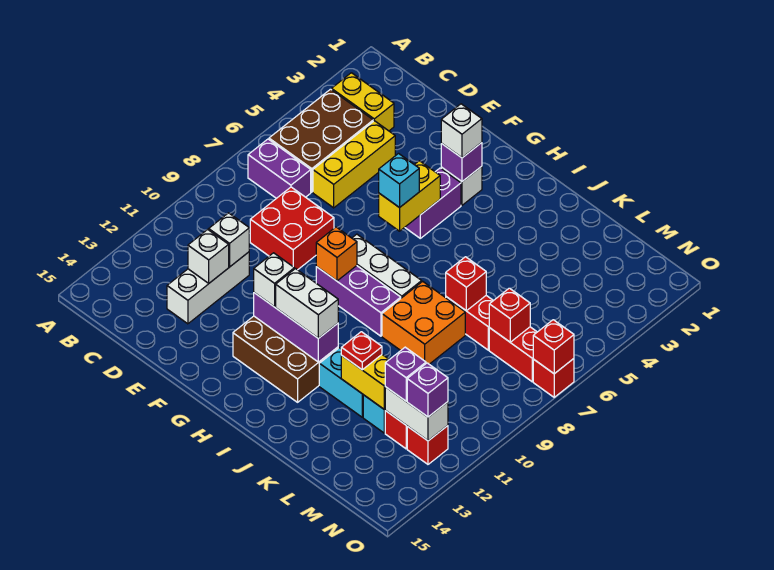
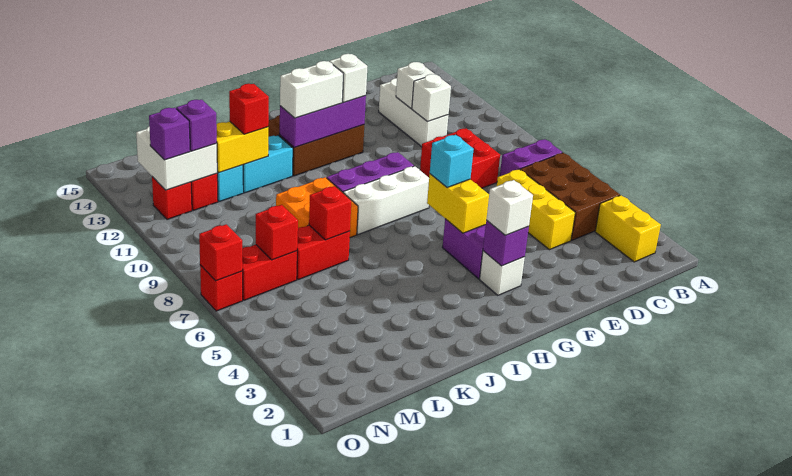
yellow 1x2 brick [332,73,394,131] -> yellow 1x2 brick turned to [595,195,661,262]
orange 1x1 brick [316,227,357,281] -> none
red 1x1 plate [341,332,382,370] -> red 1x1 brick [229,84,269,134]
white 1x2 brick [385,387,448,441] -> white 2x2 brick [136,127,217,190]

